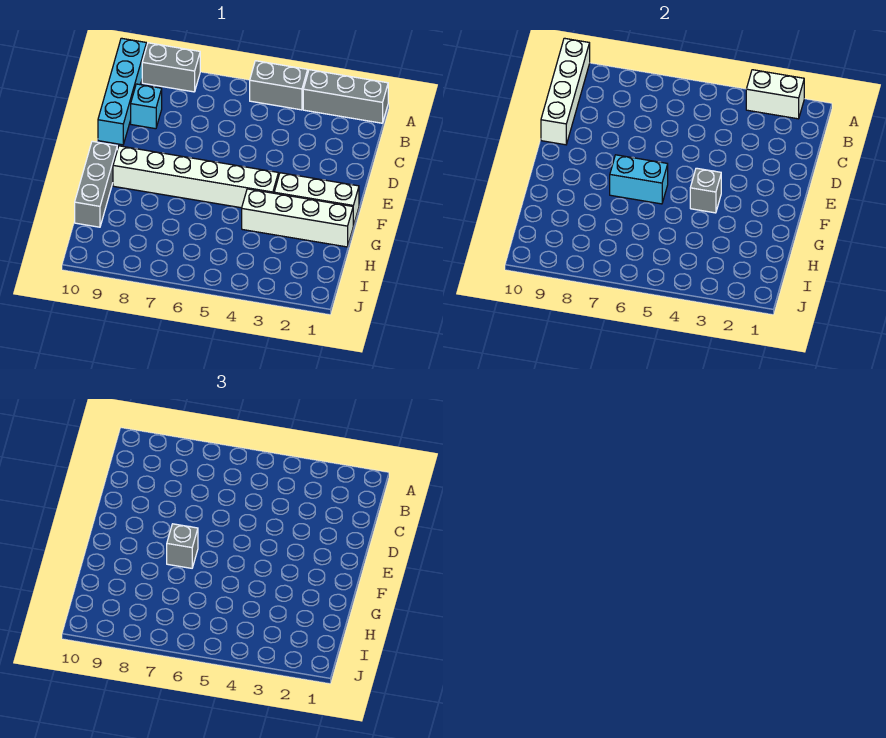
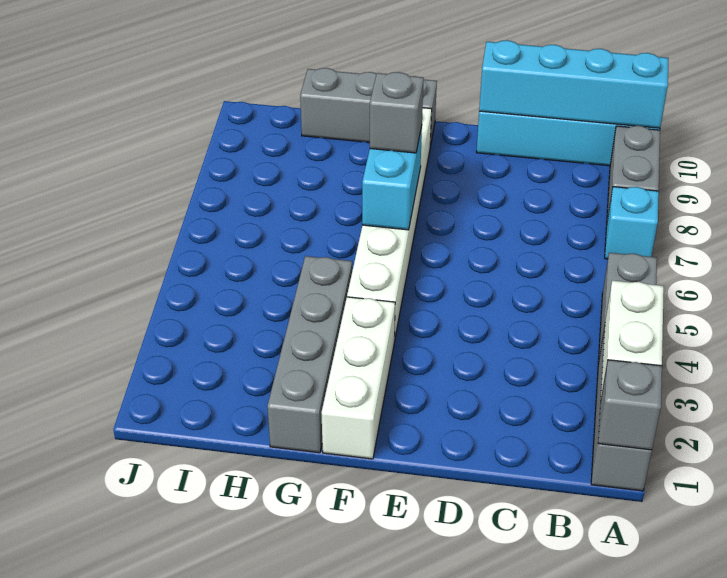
white 1x4 brick [541,38,590,145] -> cyan 1x4 brick [479,40,668,128]
cyan 1x1 brick [131,84,162,129] -> cyan 1x1 brick moved to [605,187,659,259]
grey 1x1 brick [690,168,721,213] -> grey 1x1 brick moved to [598,360,662,450]
white 1x4 brick [242,189,353,247] -> grey 1x4 brick [267,256,352,453]

